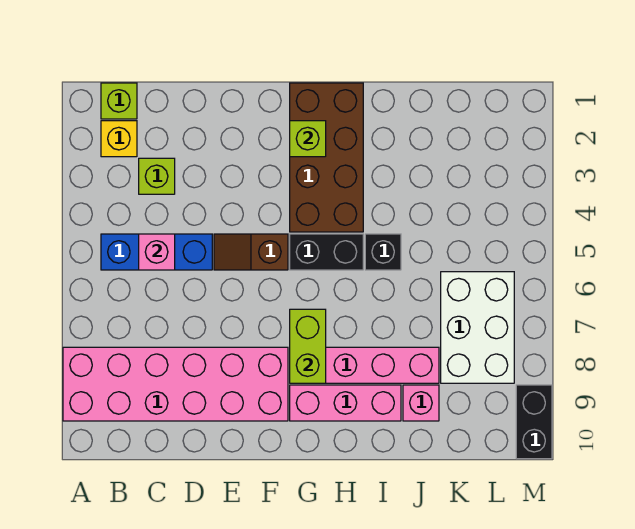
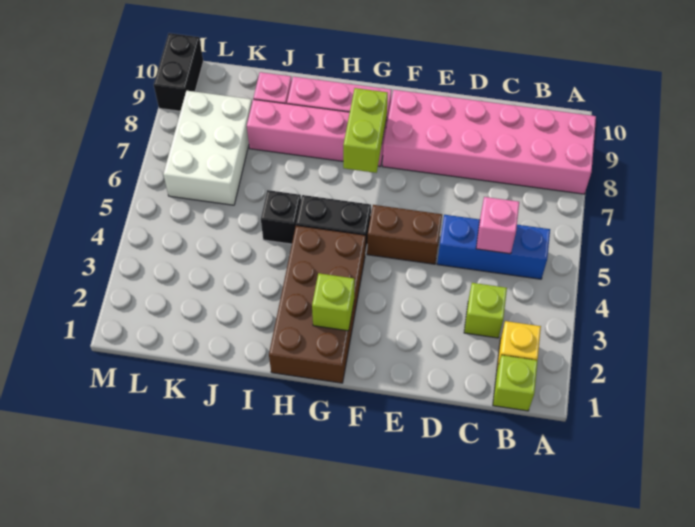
brown 1x2 slope [214,234,288,270] -> brown 1x2 brick [367,205,442,264]

